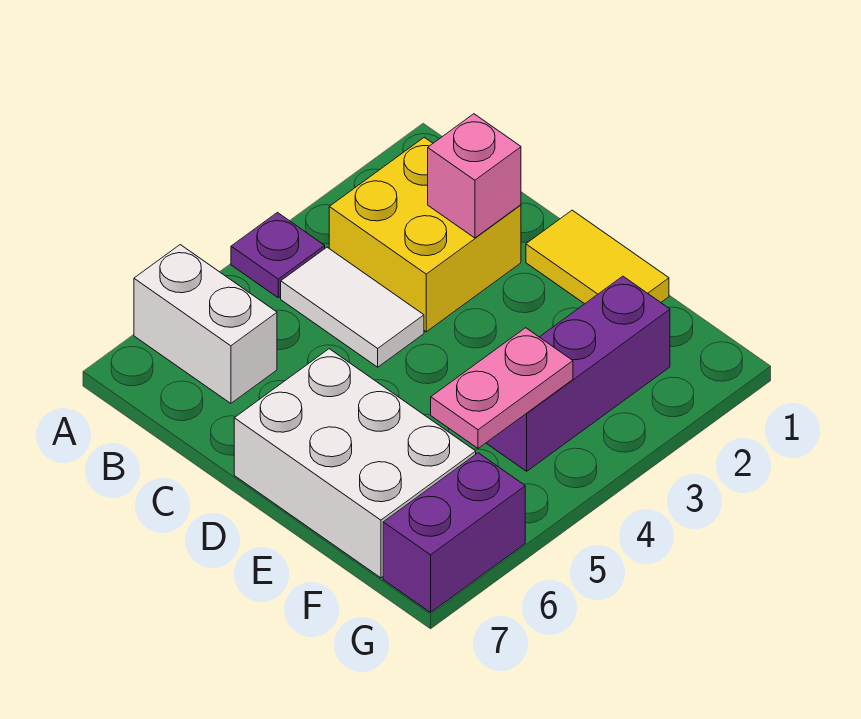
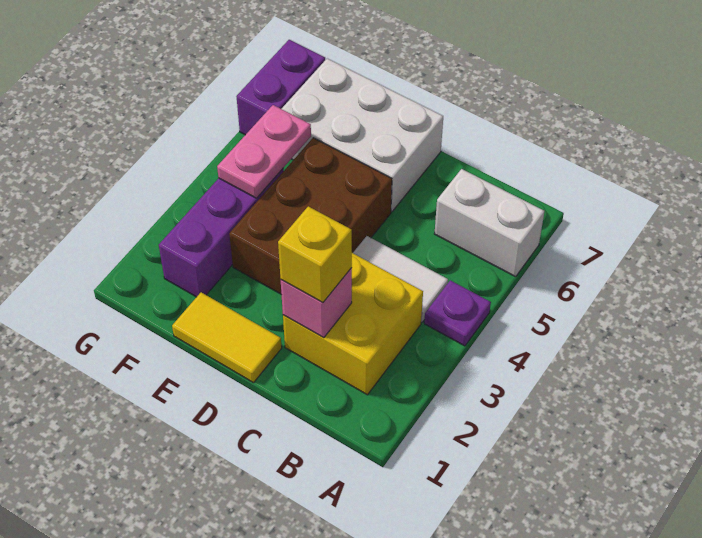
none -> yellow 1x1 brick [278,206,352,303]
none -> brown 2x3 brick [229,138,392,294]

